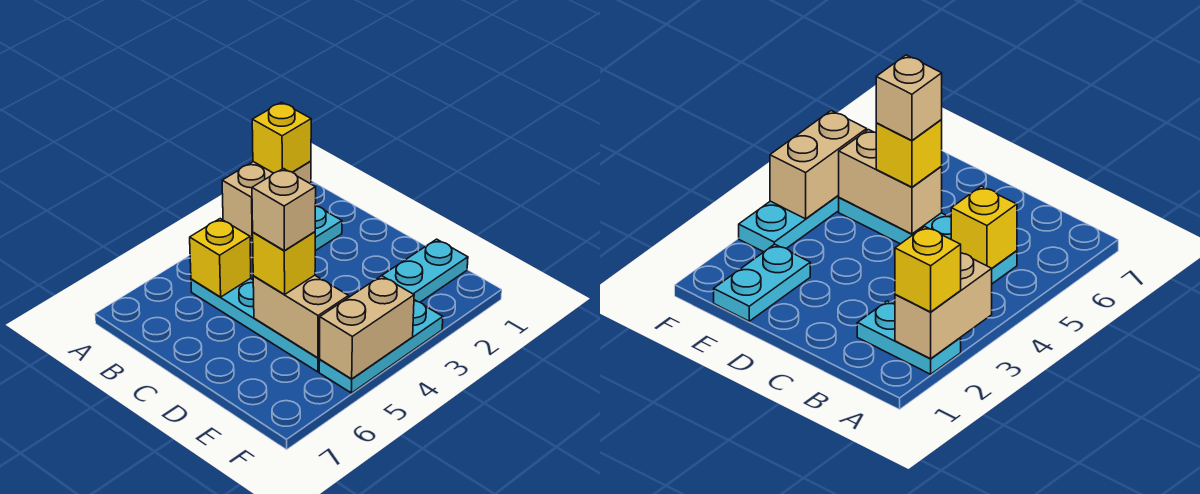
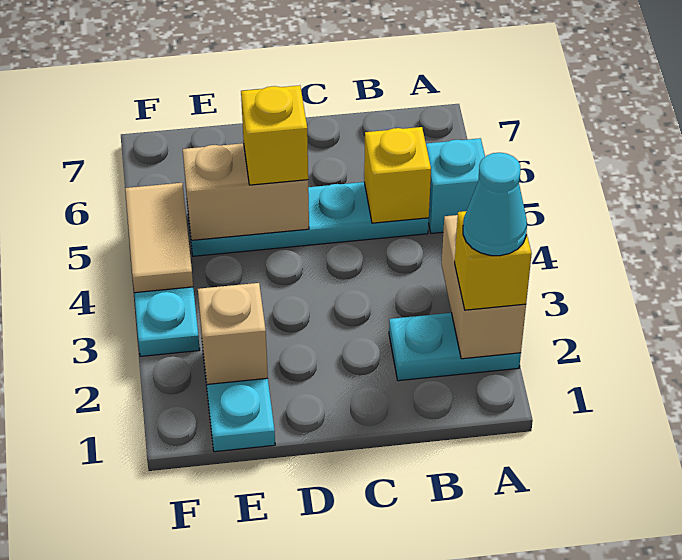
none -> cyan 1x1 cone [463,153,527,256]
none -> cyan 1x1 brick [426,138,485,233]
tan 1x1 brick [252,169,316,251] -> tan 1x1 brick moved to [198,283,268,384]
tan 1x2 brick [320,276,414,379] -> tan 1x2 tile [125,183,193,293]

